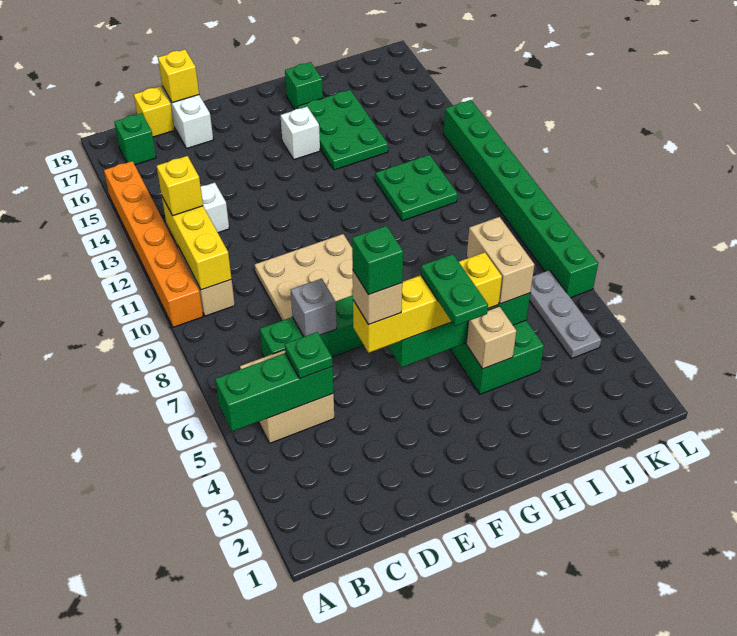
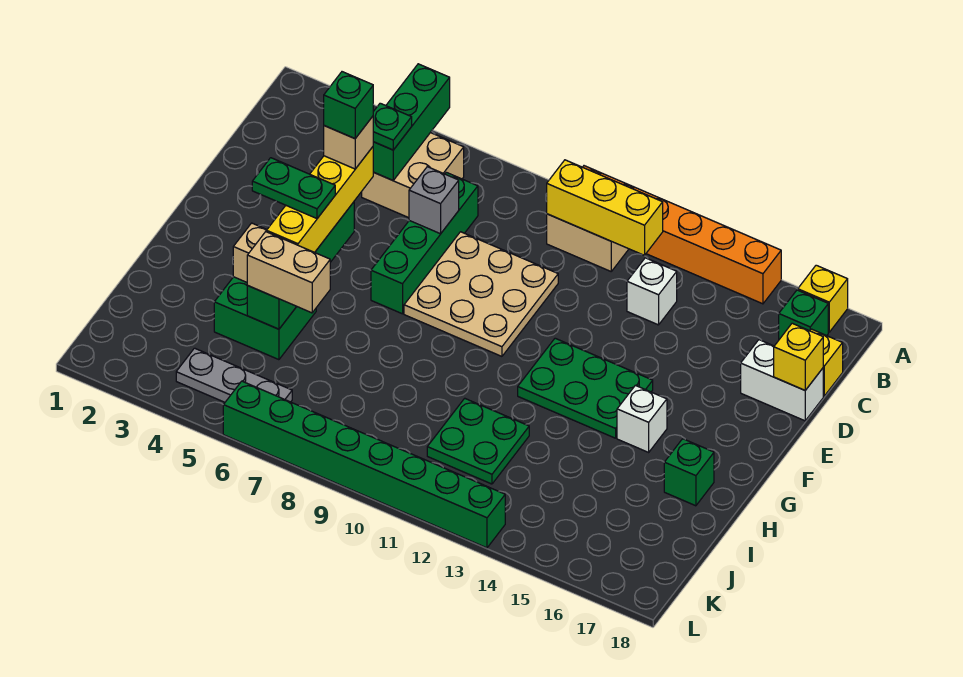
yellow 1x1 brick [157,156,203,216] -> yellow 1x1 brick moved to [798,265,848,332]
green 2x3 plate [298,90,388,170] -> green 2x3 plate moved to [518,338,653,438]

